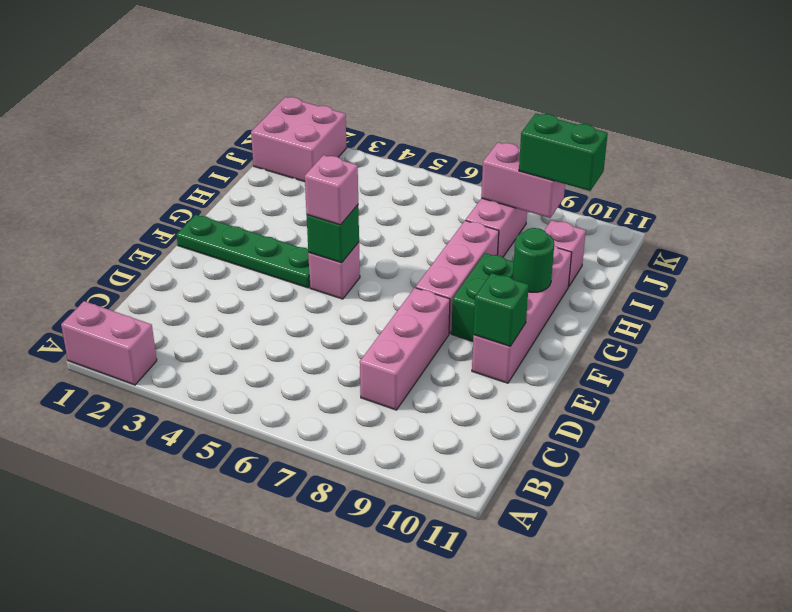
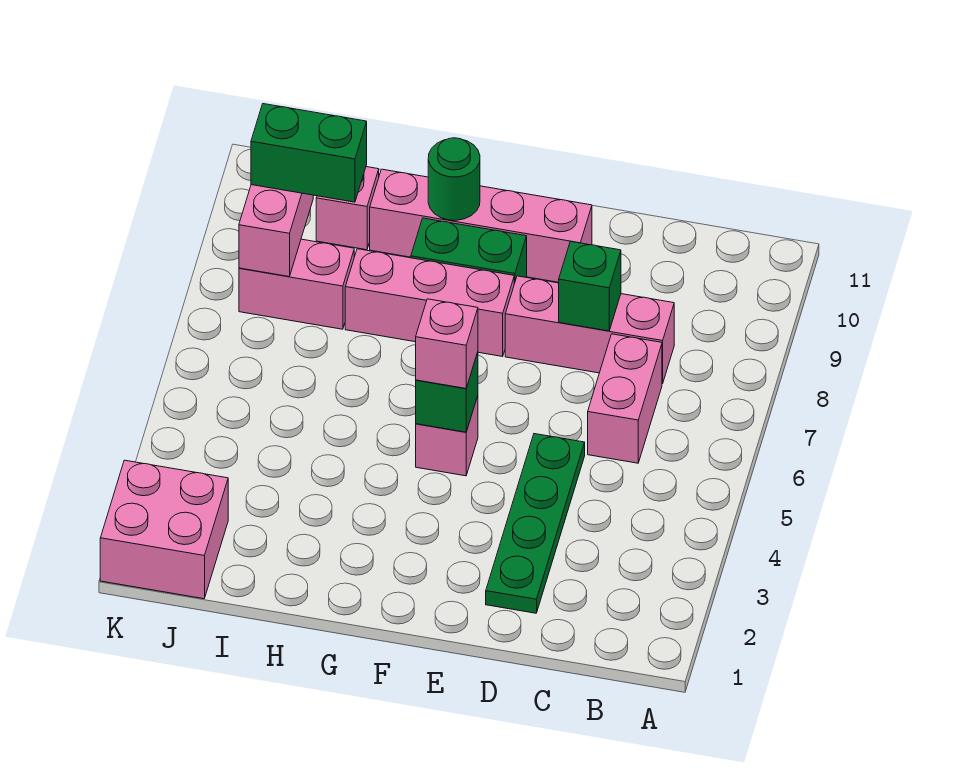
pink 1x2 brick [61,301,157,385] -> pink 1x2 brick moved to [588,334,662,463]
green 1x1 brick [473,273,529,346] -> green 1x1 brick moved to [559,241,621,331]
green 1x4 plate [176,215,310,288] -> green 1x4 plate moved to [486,434,585,613]
green 1x2 brick [519,114,608,191] -> green 1x2 brick turned to [251,104,367,202]

